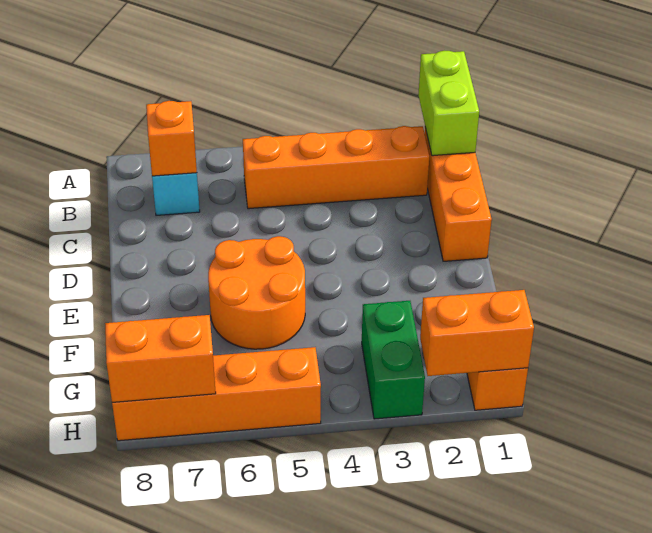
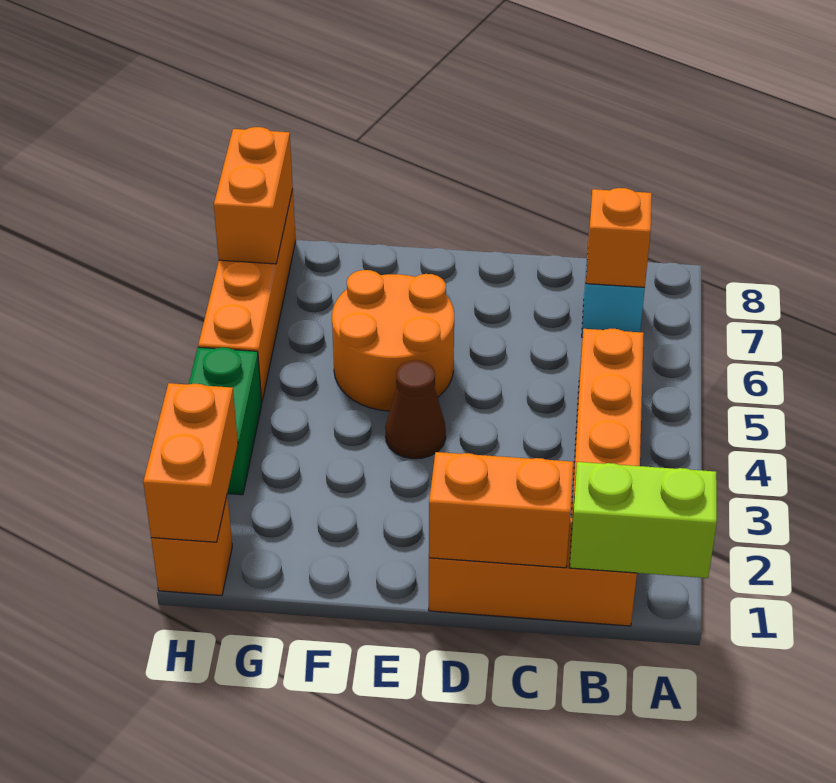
none -> orange 1x2 brick [429,452,573,568]
none -> brown 1x1 cone [385,360,446,459]
green 1x2 brick [362,301,425,419] -> green 1x2 brick turned to [189,347,262,495]

